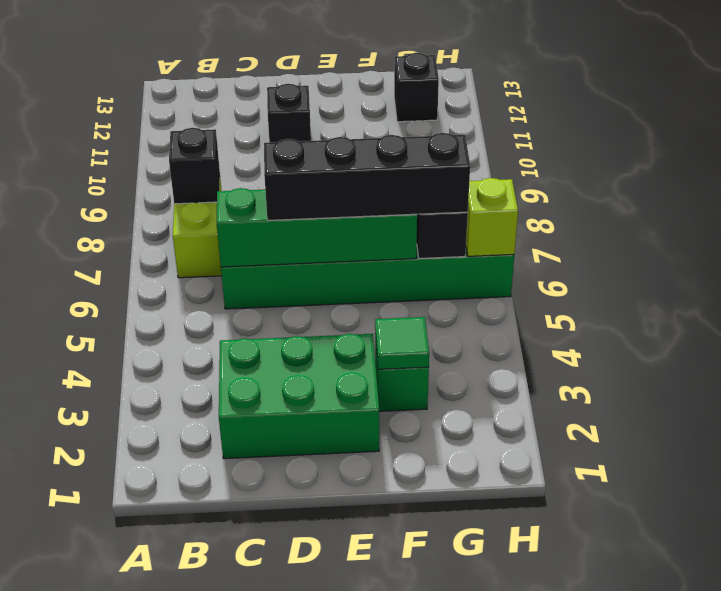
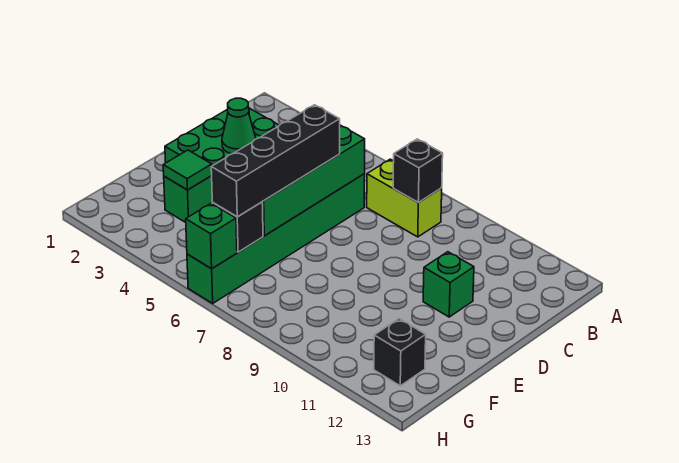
none -> green 1x1 cone [222,98,256,154]
black 1x1 brick [267,84,311,142] -> green 1x1 brick [423,252,474,317]
lime 1x1 brick [466,178,518,256] -> green 1x1 brick [186,203,237,269]

